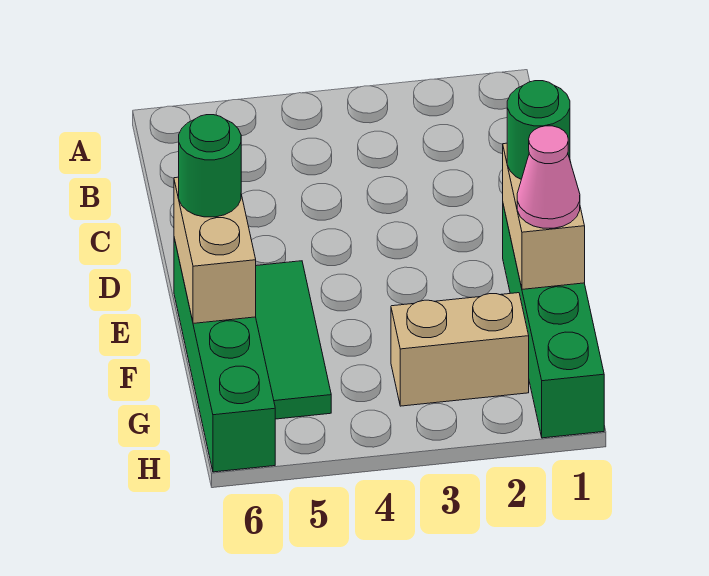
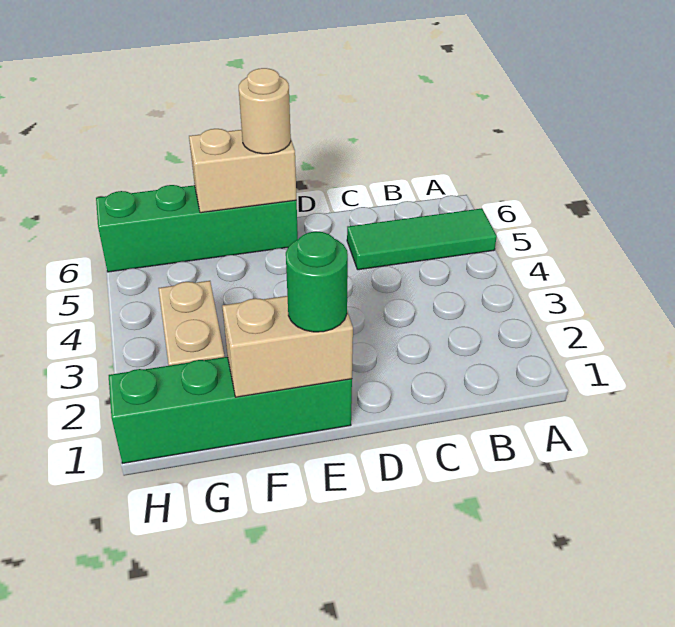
green 1x3 tile [256,261,331,419] -> green 1x3 tile moved to [347,208,497,270]
green 1x1 round brick [179,115,241,217] -> tan 1x1 round brick [239,68,291,154]
pink 1x1 cone [517,126,580,228] -> none

